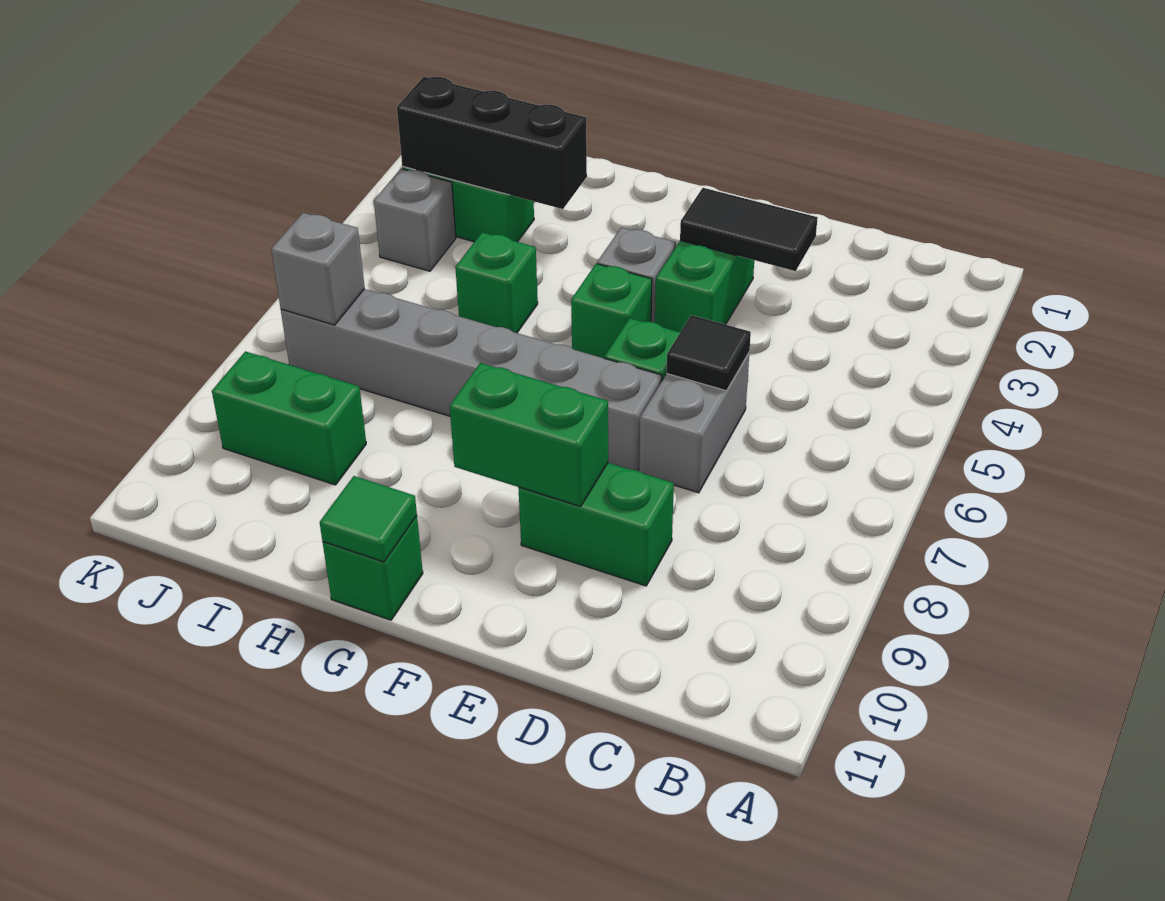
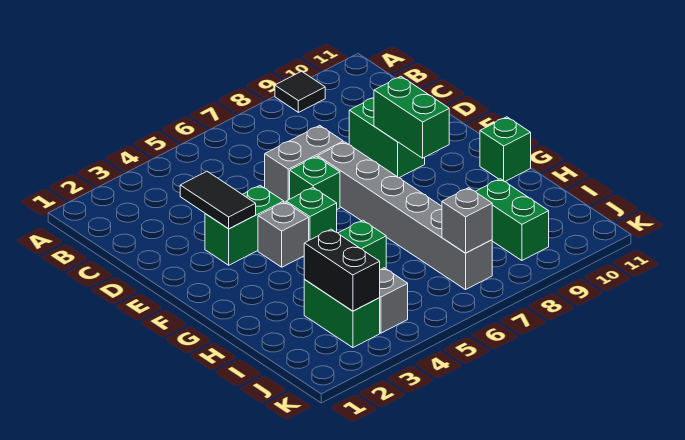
black 1x1 tile [667,315,751,391] -> black 1x1 tile moved to [275,71,325,112]
green 1x1 tile [320,476,417,562] -> none
black 1x3 brick [397,77,587,209] -> black 1x2 brick [304,229,380,311]

